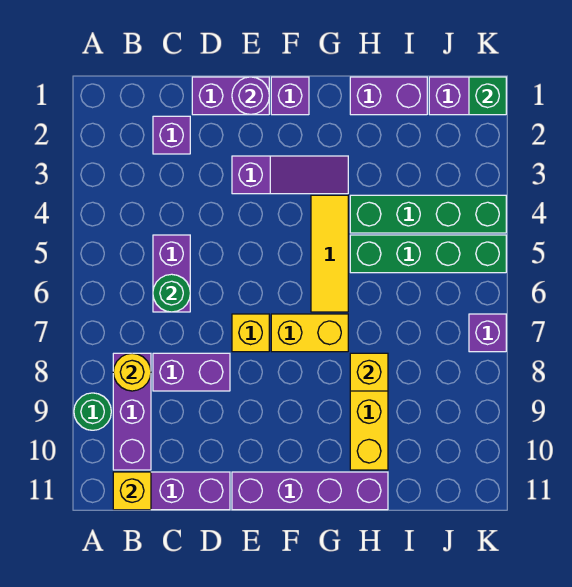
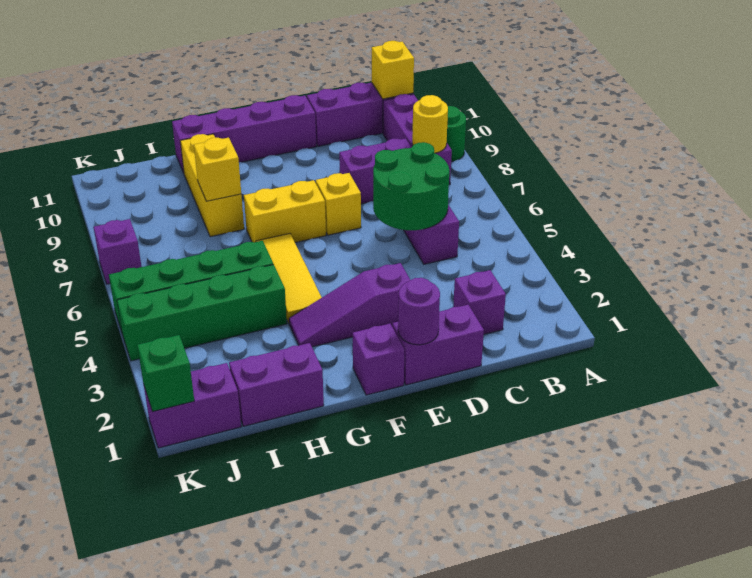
green 1x1 round brick [153,274,190,312] -> green 2x2 round brick [373,142,449,230]

